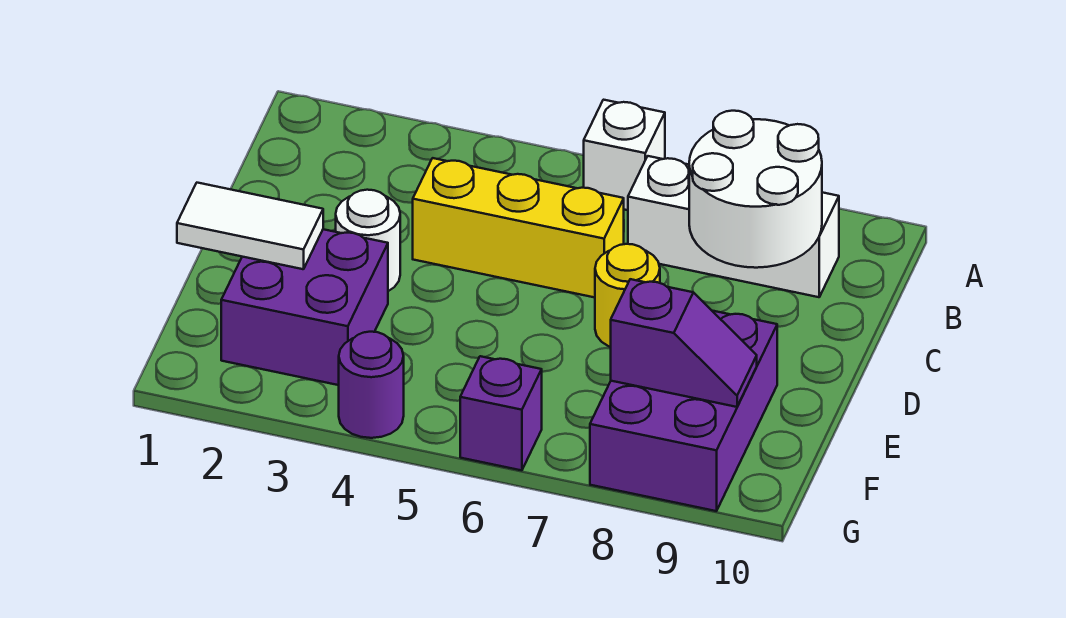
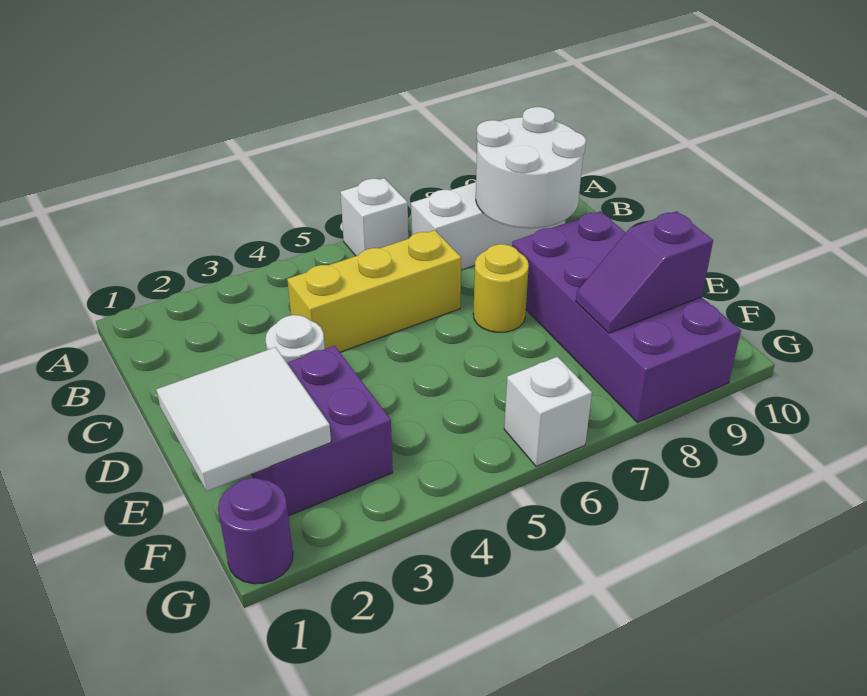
white 1x2 tile [177,183,323,269] -> white 2x2 tile [156,347,331,491]
purple 2x3 brick [590,311,777,511] -> purple 2x4 brick [512,211,741,423]
purple 1x2 slope [611,279,757,407] -> purple 1x2 slope turned to [576,211,713,333]
purple 1x1 round brick [339,332,404,438] -> purple 1x1 round brick moved to [218,478,293,584]
purple 1x1 brick [460,356,542,470] -> white 1x1 brick [504,357,592,466]

